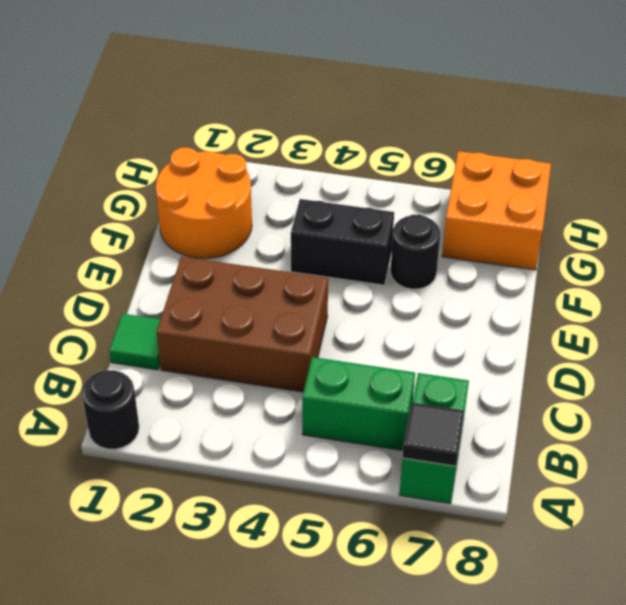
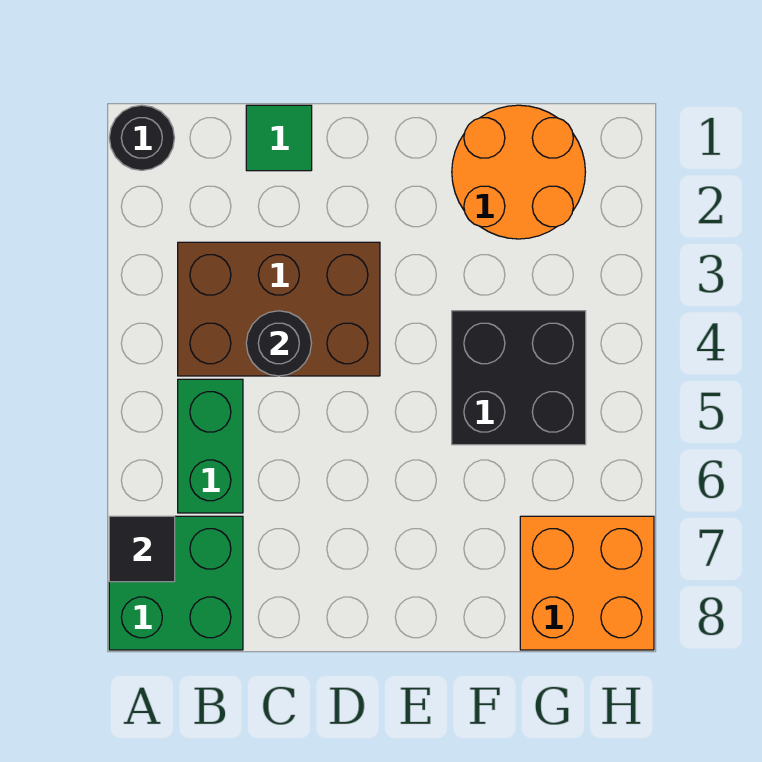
green 1x2 brick [399,373,469,504] -> green 2x2 brick [109,516,243,650]
brown 2x3 brick [157,257,328,392] -> brown 2x3 brick turned to [178,242,380,376]
black 1x2 brick [291,199,394,285] -> black 2x2 brick [452,311,586,445]
black 1x1 round brick [391,214,440,289] -> black 1x1 round brick moved to [246,311,311,376]

